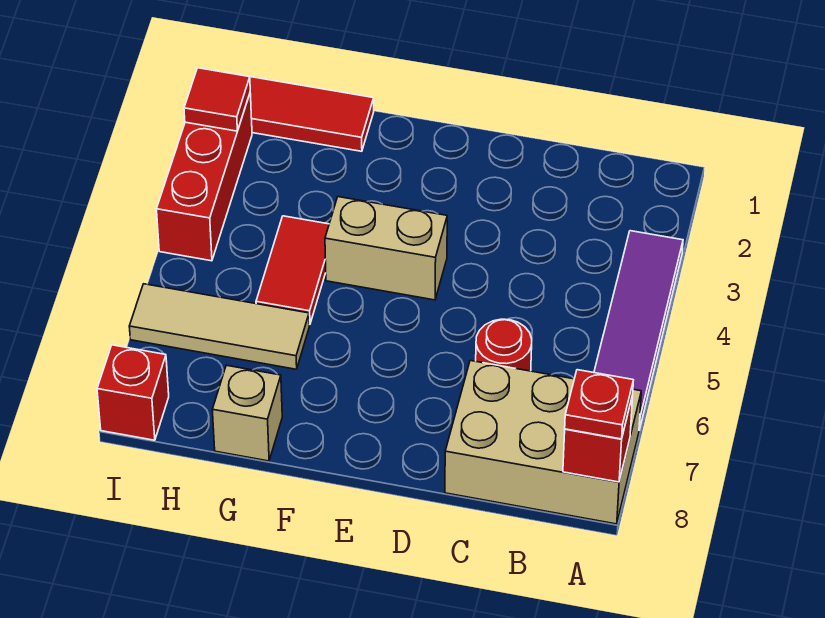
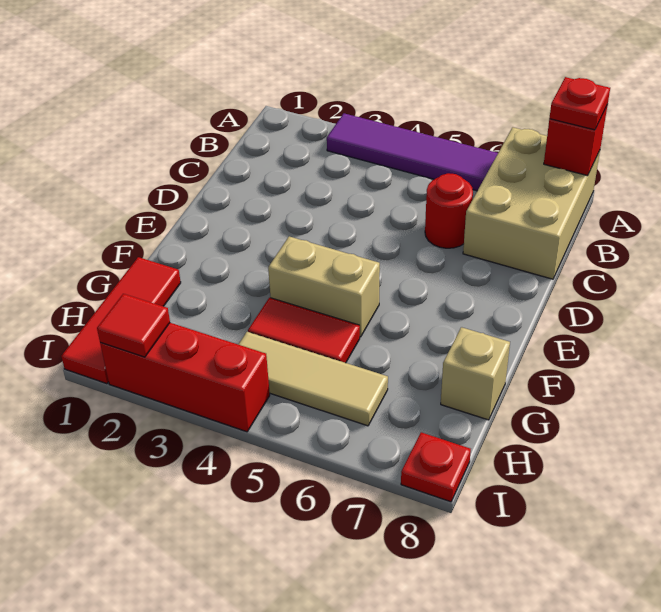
tan 1x2 brick [325,197,447,300] -> tan 1x2 brick turned to [268,236,380,337]
tan 1x3 tile [129,284,309,369] -> tan 1x3 tile turned to [238,332,388,426]
red 1x1 brick [97,345,169,440] -> red 1x1 plate [401,432,471,502]

